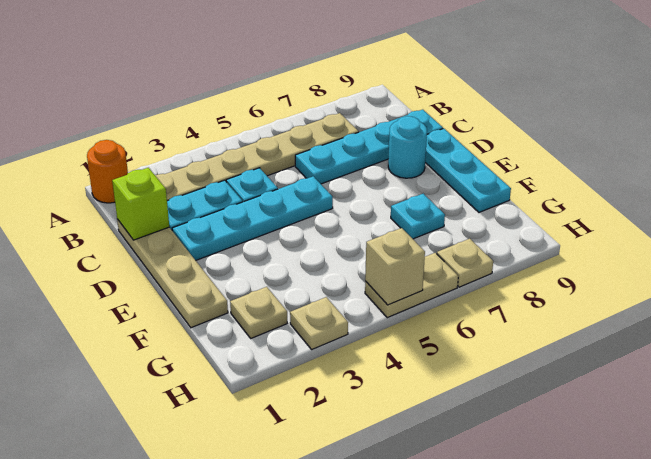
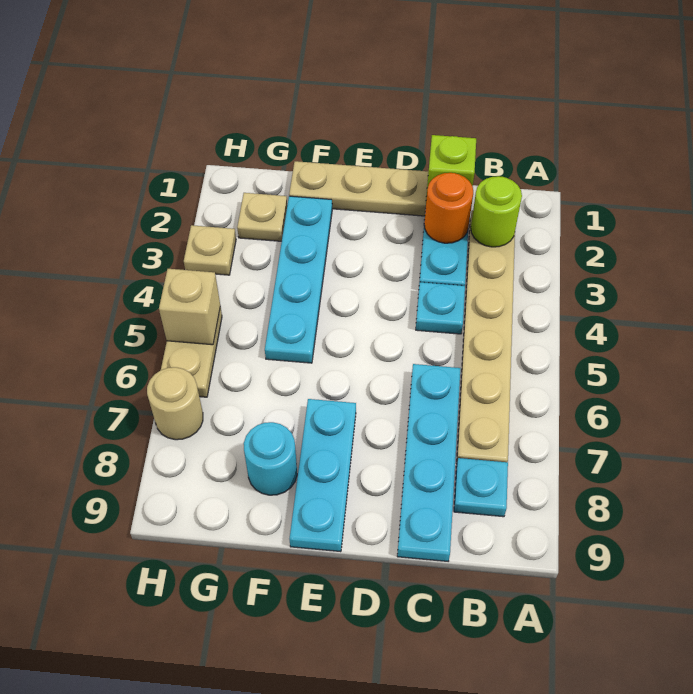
orange 1x1 round brick [87,140,128,203] -> orange 1x1 round brick moved to [424,173,473,243]
none -> lime 1x1 round brick [471,176,522,247]
cyan 1x4 plate [172,176,333,260] -> cyan 1x4 plate moved to [265,196,332,363]
cyan 1x1 round brick [388,116,427,178] -> cyan 1x1 round brick moved to [244,422,297,495]
cyan 1x3 plate [425,128,511,212] -> cyan 1x3 plate turned to [289,399,356,552]
cyan 1x1 plate [391,194,445,239] -> cyan 1x1 plate moved to [454,458,508,517]
tan 1x1 plate [437,238,493,287] -> tan 1x1 round brick [147,367,203,440]

